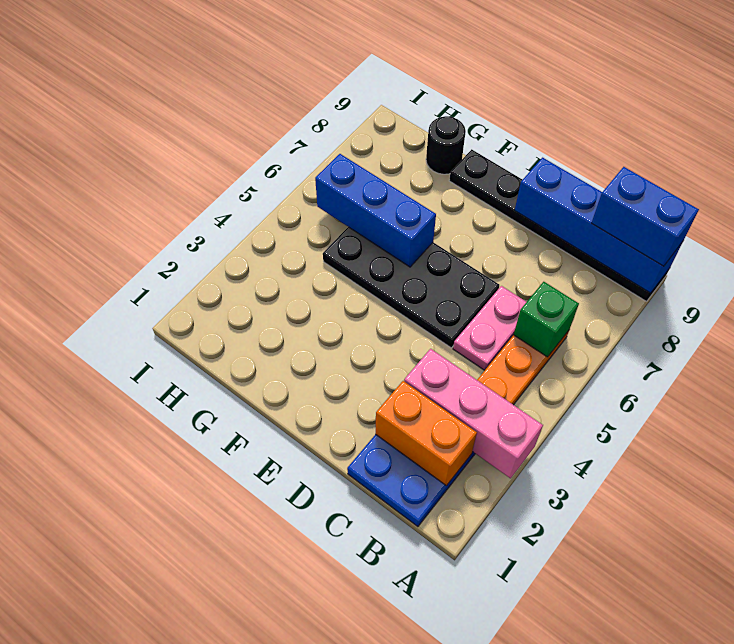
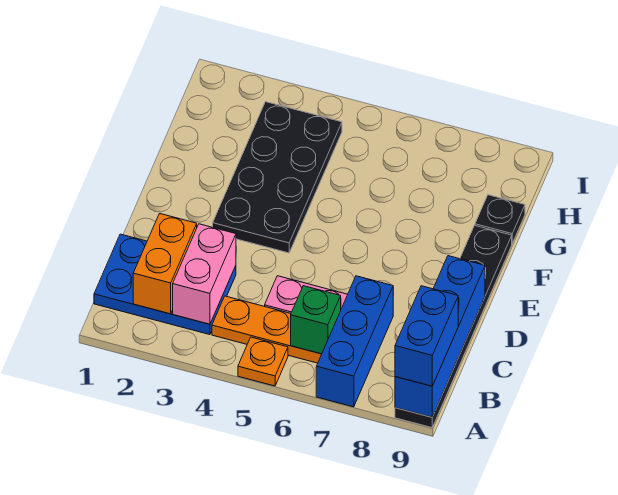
pink 1x3 brick [404,349,543,478] -> pink 1x2 brick [173,224,236,324]
none -> orange 1x1 plate [238,337,288,386]
black 2x4 plate [323,227,499,348] -> black 2x4 plate moved to [213,102,342,253]
blue 1x3 brick [315,154,436,267] -> blue 1x3 brick moved to [316,276,393,407]
black 1x1 round brick [426,116,466,174] -> black 1x1 plate [475,195,525,243]

